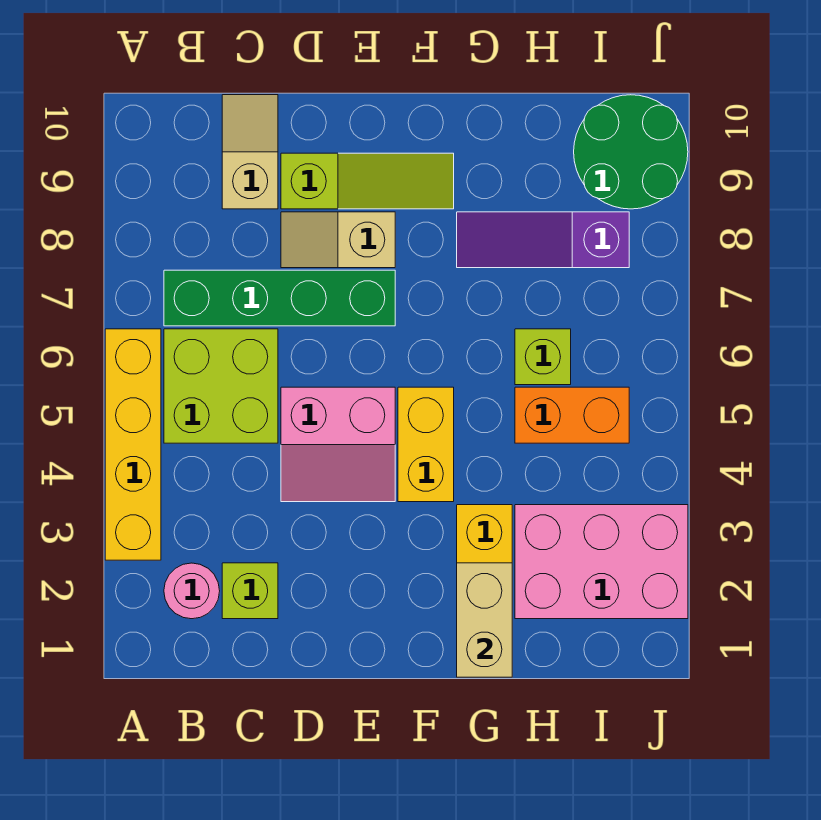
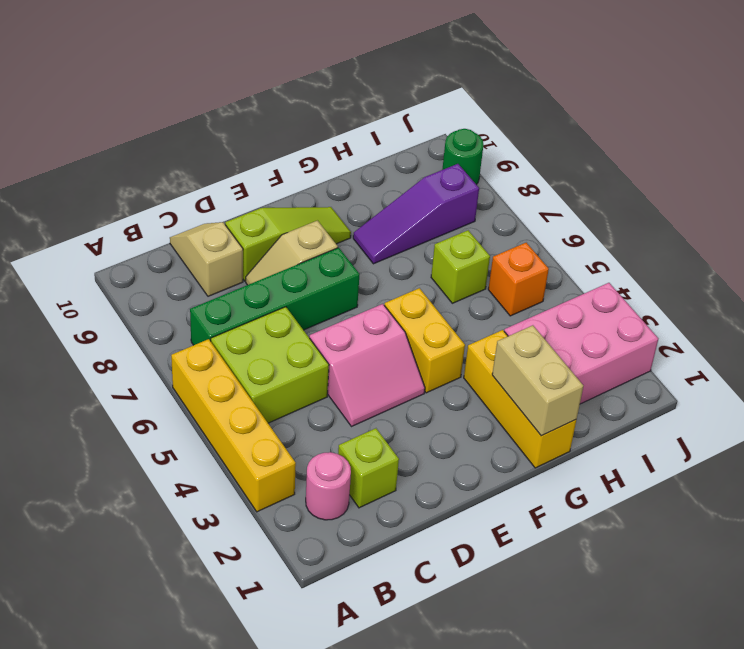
orange 1x2 brick [515,387,629,443] -> orange 1x1 brick [488,243,549,316]
green 2x2 round brick [574,95,688,209] -> green 1x1 round brick [442,129,483,185]

